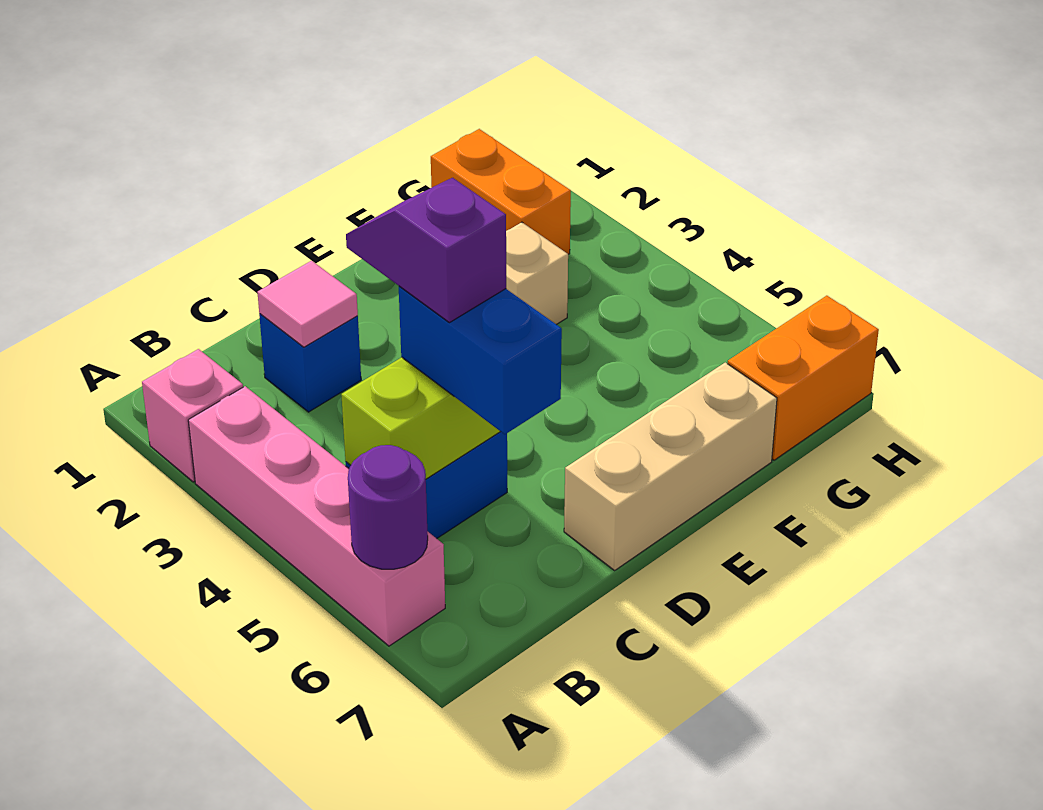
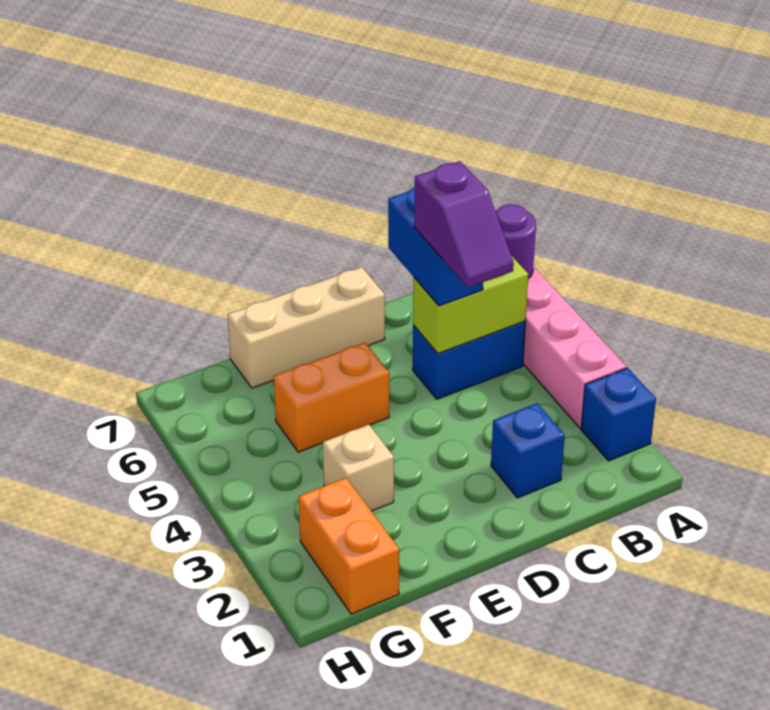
pink 1x1 brick [142,349,243,482] -> blue 1x1 brick [581,368,656,461]
pink 1x1 tile [257,261,358,347] -> none
orange 1x2 brick [728,296,879,460] -> orange 1x2 brick moved to [274,343,389,452]

